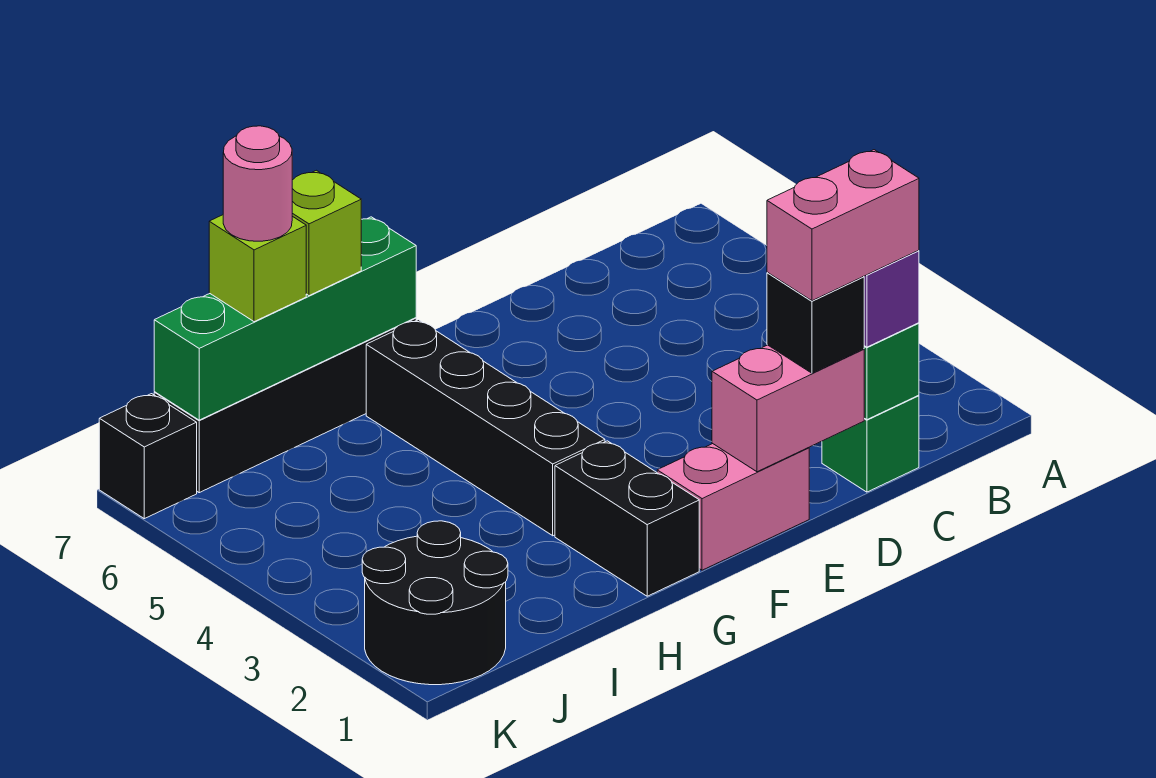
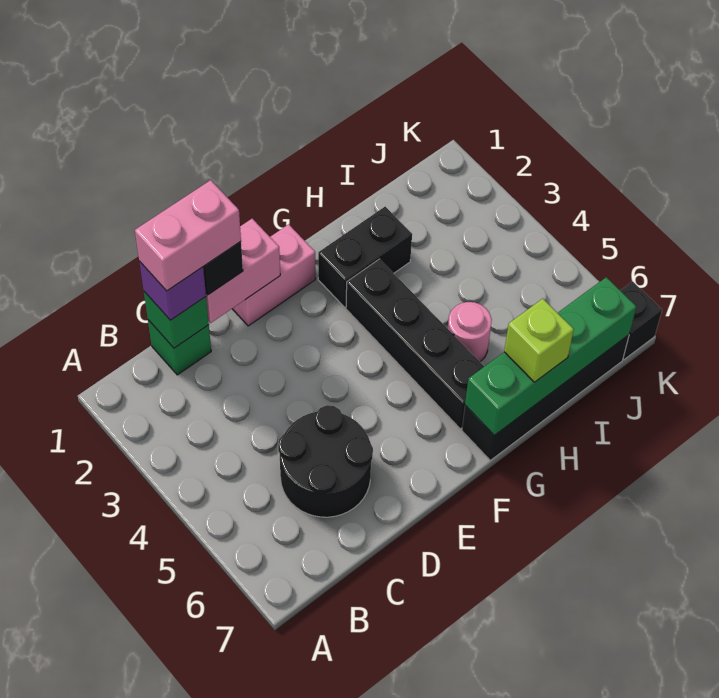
black 1x2 brick [555,441,699,596] -> black 1x2 brick turned to [318,207,412,307]
lime 1x1 brick [209,215,306,322] -> none
pink 1x1 round brick [223,126,292,241] -> pink 1x1 round brick moved to [448,302,492,362]
black 2x2 round brick [362,521,508,685] -> black 2x2 round brick moved to [278,405,373,517]

